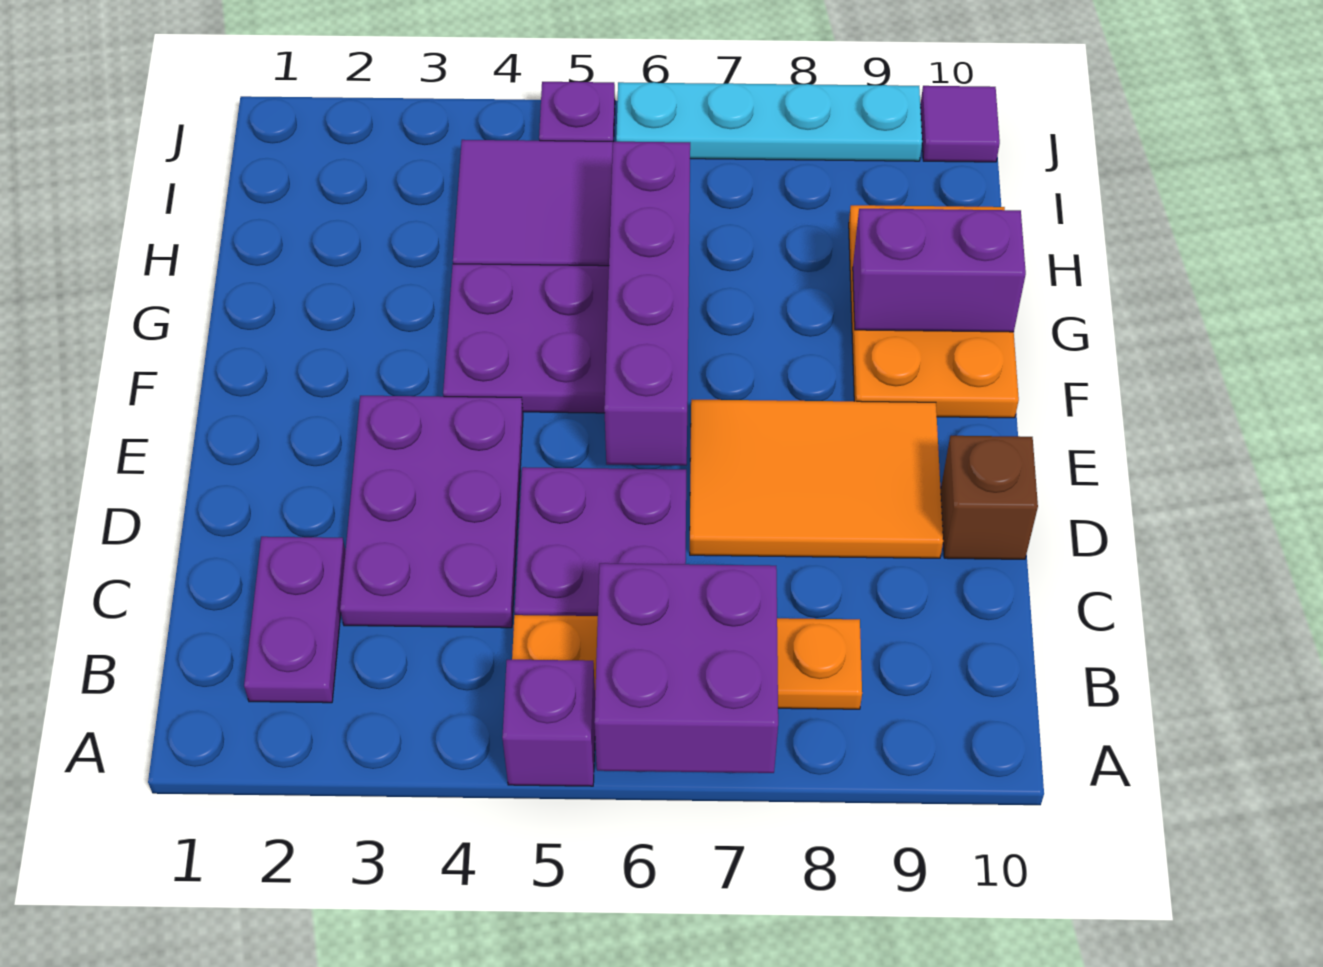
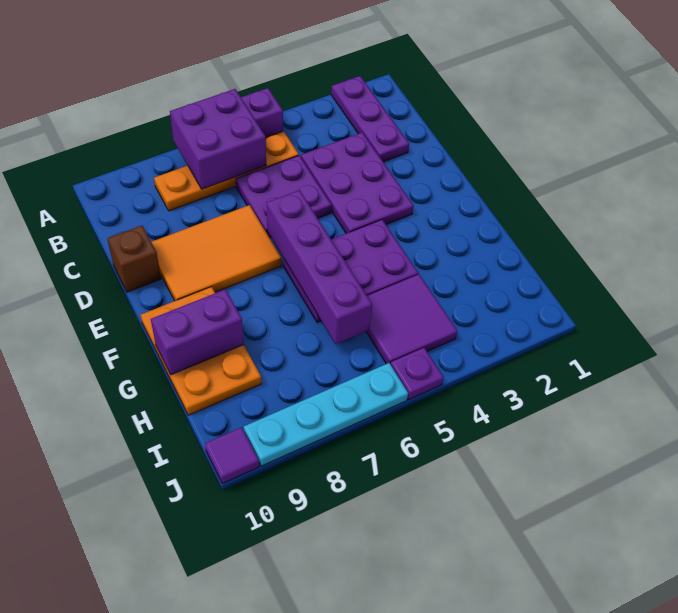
purple 1x2 plate [244,537,345,703] -> purple 1x3 plate [331,76,409,162]

